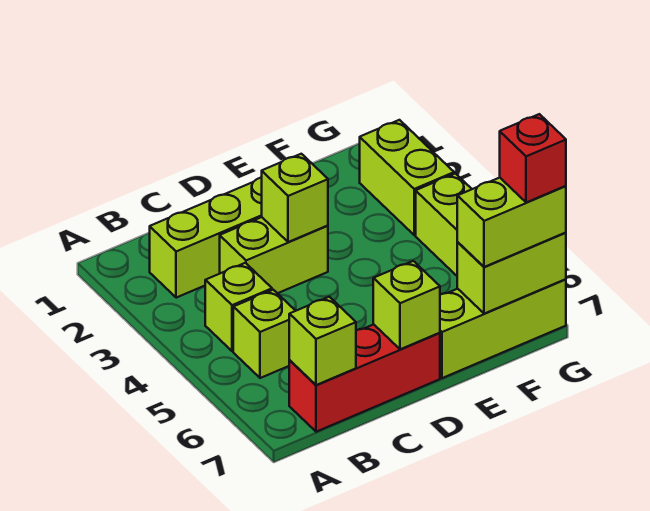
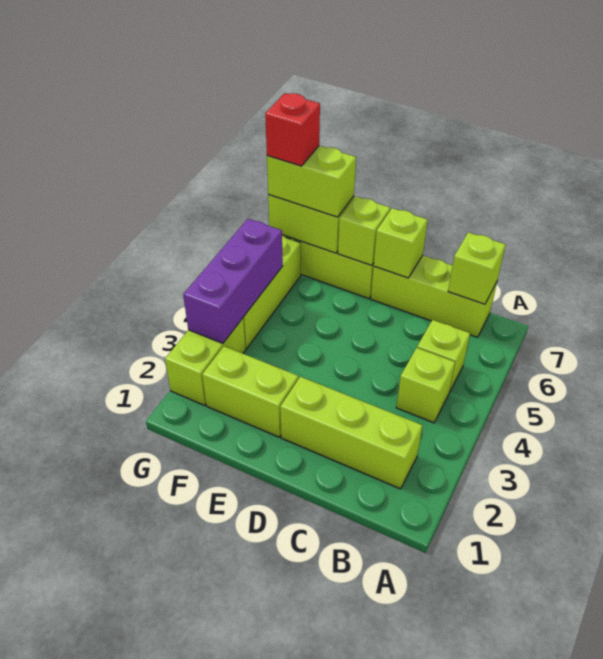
red 1x3 brick [289,324,440,432] -> lime 1x3 brick [371,255,497,337]
lime 1x2 brick [220,217,328,293] -> lime 1x2 brick moved to [202,346,298,437]
lime 1x1 brick [262,154,328,242] -> lime 1x1 brick moved to [338,197,390,265]
none -> purple 1x3 brick [183,219,283,343]

